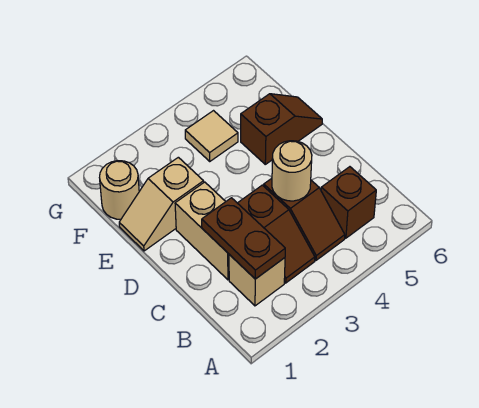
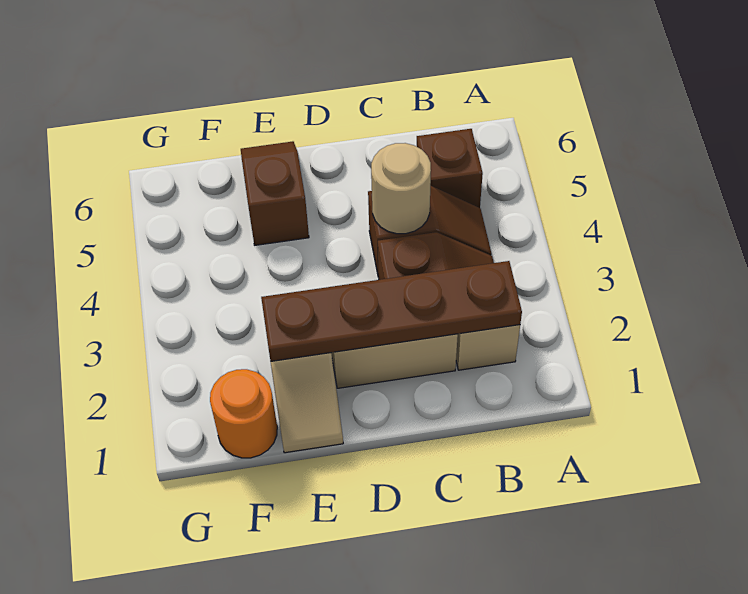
brown 1x2 plate [202,198,285,279] -> brown 1x4 plate [261,261,522,361]
tan 1x1 round brick [99,161,139,219] -> orange 1x1 round brick [210,369,277,458]
tan 1x1 tile [185,111,238,161] -> none

